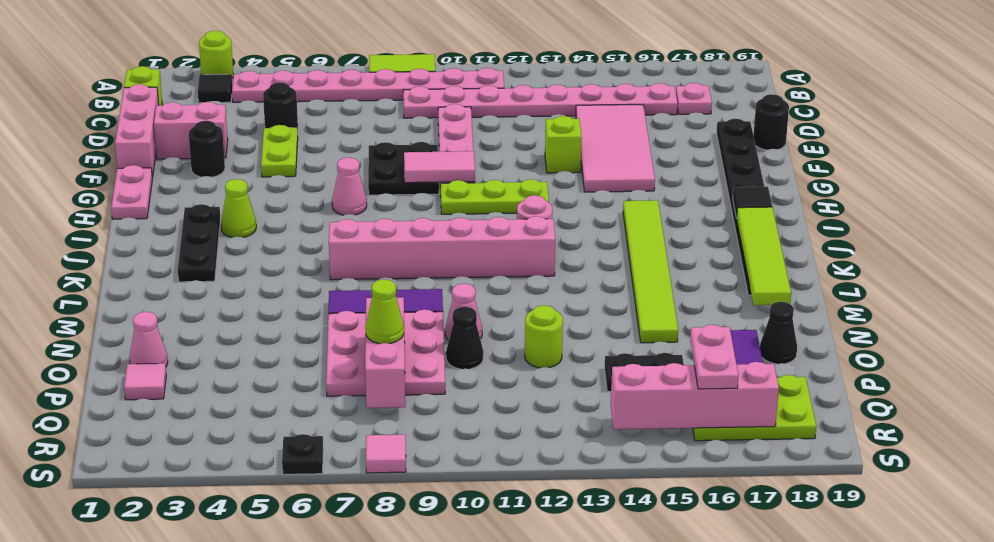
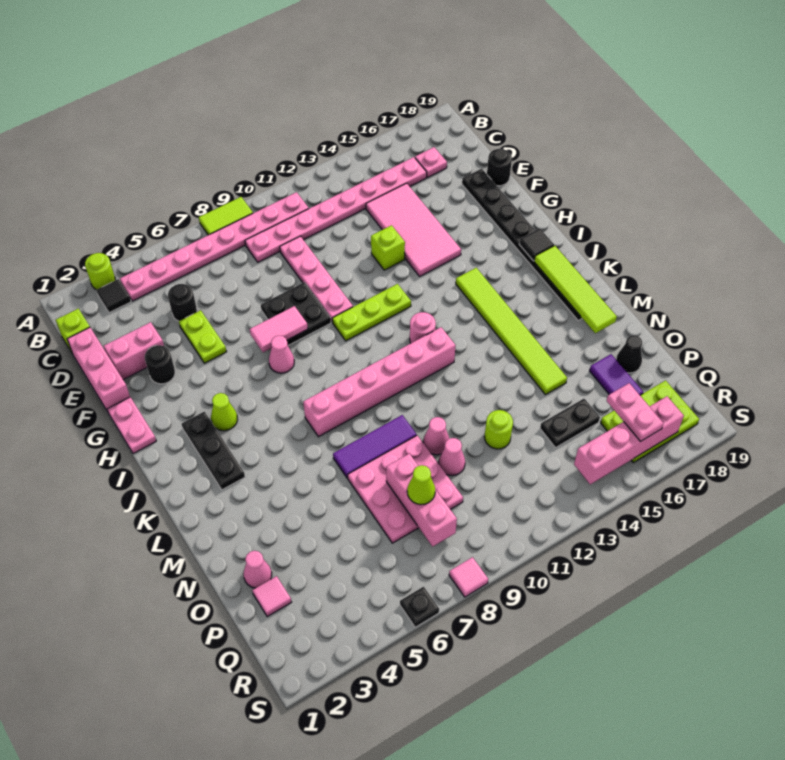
pink 1x2 tile [404,151,475,183] -> pink 1x2 tile moved to [250,306,308,352]
black 1x1 cone [446,307,483,369] -> pink 1x1 cone [439,438,465,476]

